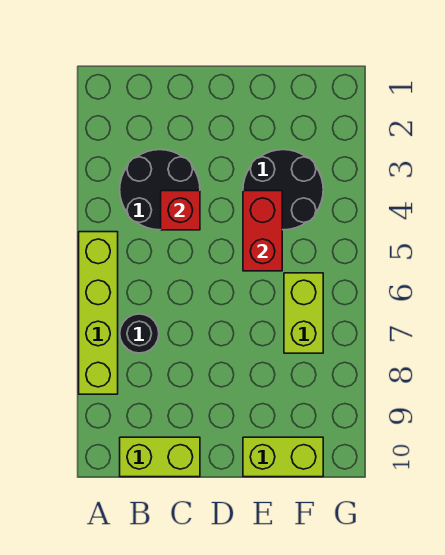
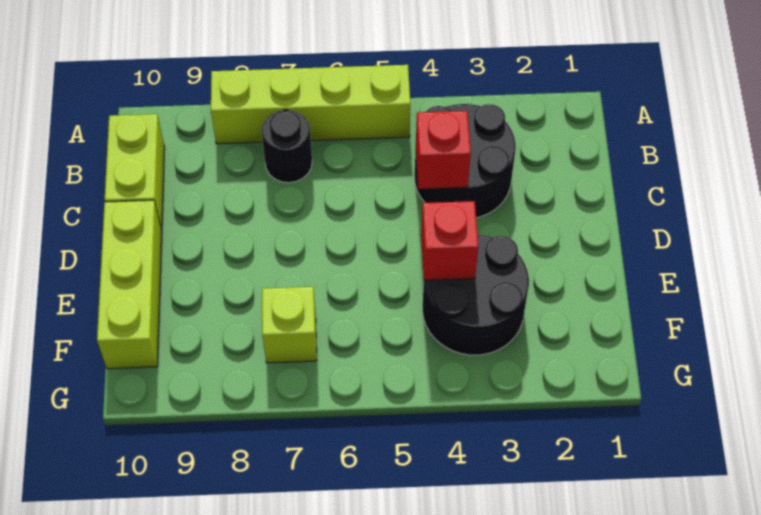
red 1x2 brick [243,191,282,271] -> red 1x1 brick [421,201,478,280]
lime 1x2 brick [243,437,323,477] -> lime 1x3 brick [97,200,162,369]
lime 1x2 brick [284,273,323,353] -> lime 1x1 brick [262,287,317,363]

